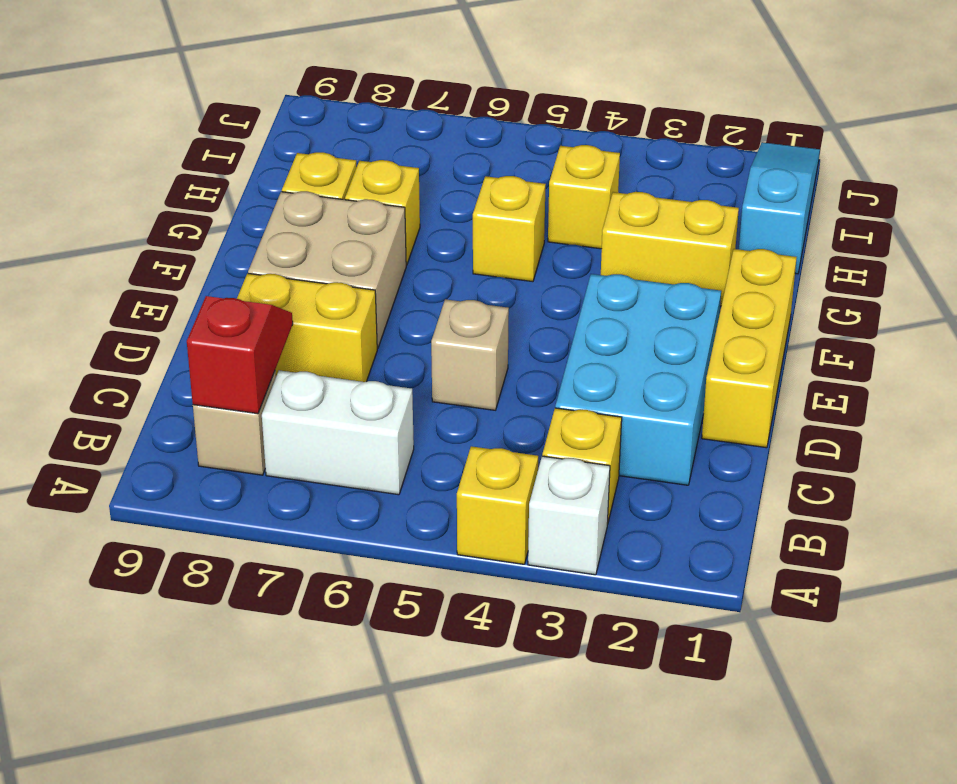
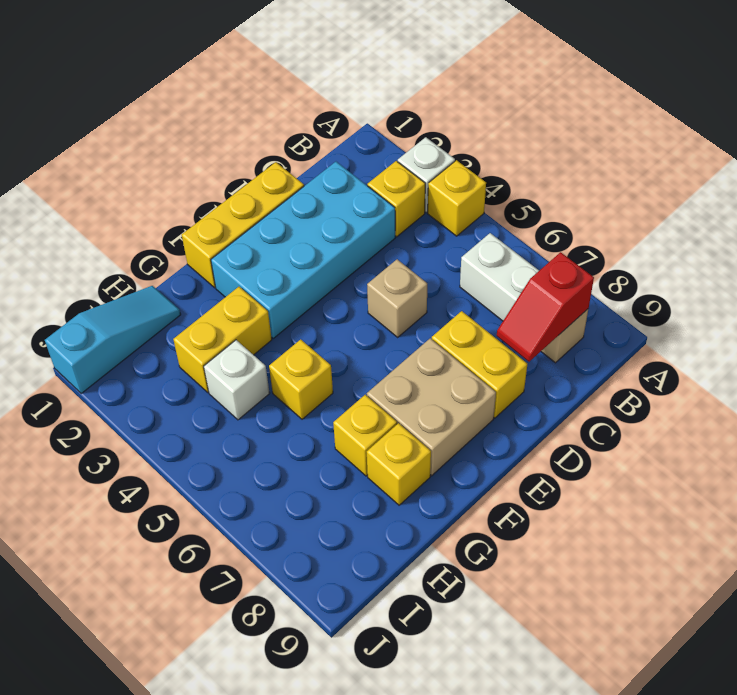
cyan 2x3 brick [555,274,721,485] -> cyan 2x4 brick [211,162,395,338]
yellow 1x2 brick [601,192,739,306] -> yellow 1x2 brick turned to [173,287,272,392]
cyan 1x3 slope [739,142,820,274] -> cyan 1x3 slope turned to [45,286,181,394]
yellow 1x1 brick [548,145,620,249] -> white 1x1 brick [204,340,270,420]

